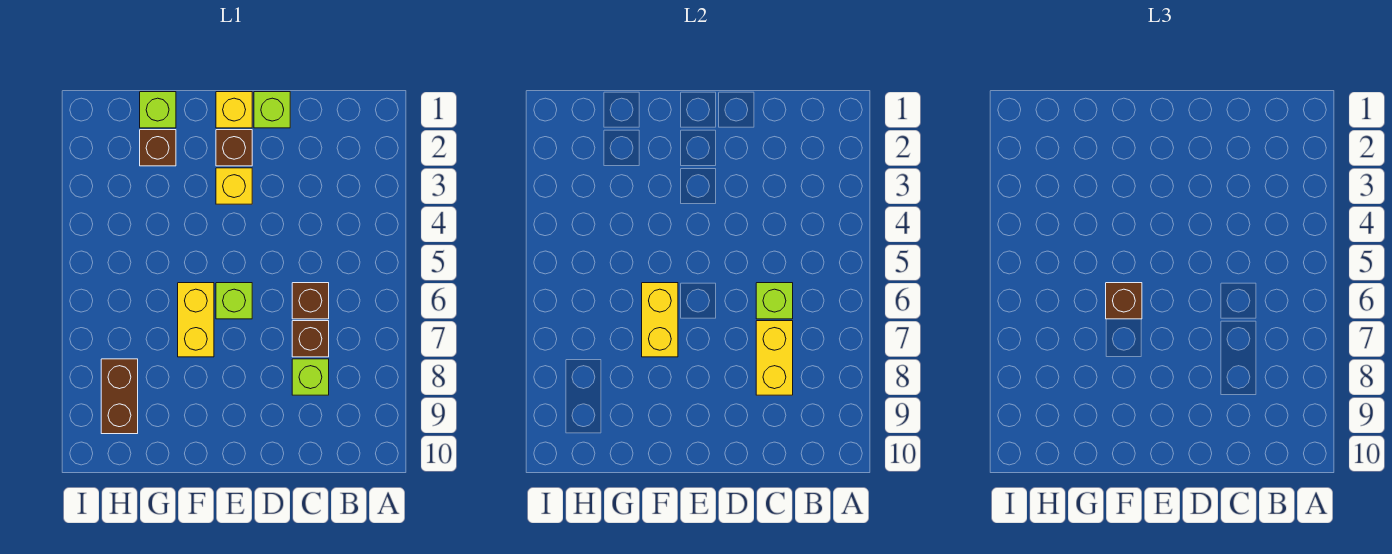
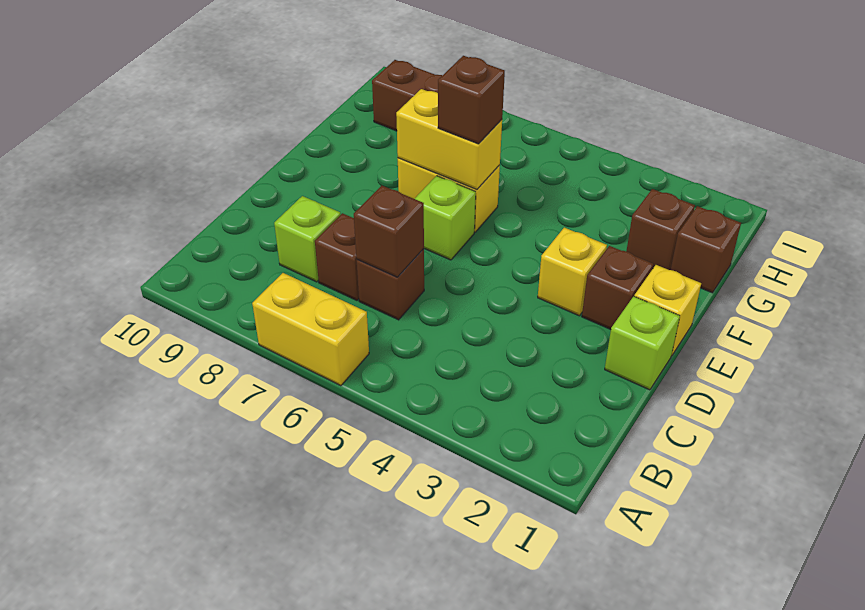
lime 1x1 brick [756,283,793,319] -> brown 1x1 brick [354,186,424,277]
yellow 1x2 brick [756,321,793,395] -> yellow 1x2 brick moved to [252,273,369,386]
lime 1x1 brick [140,92,176,128] -> brown 1x1 brick [671,206,741,293]

